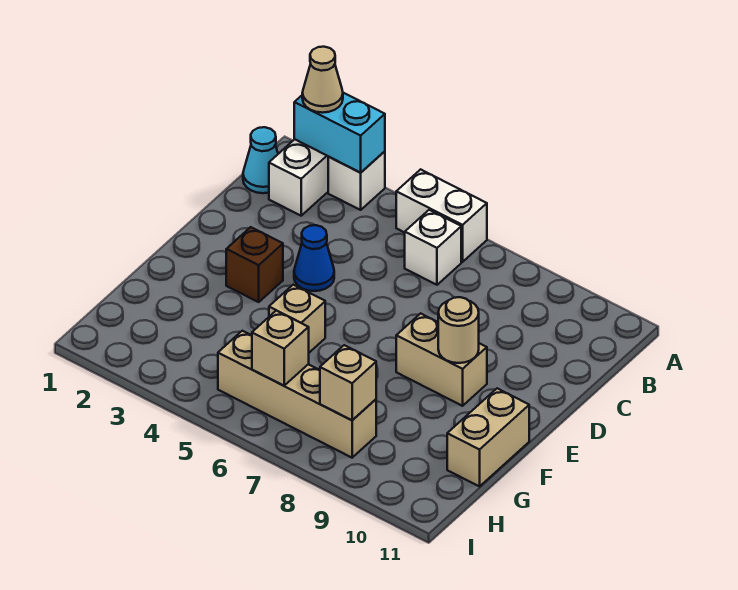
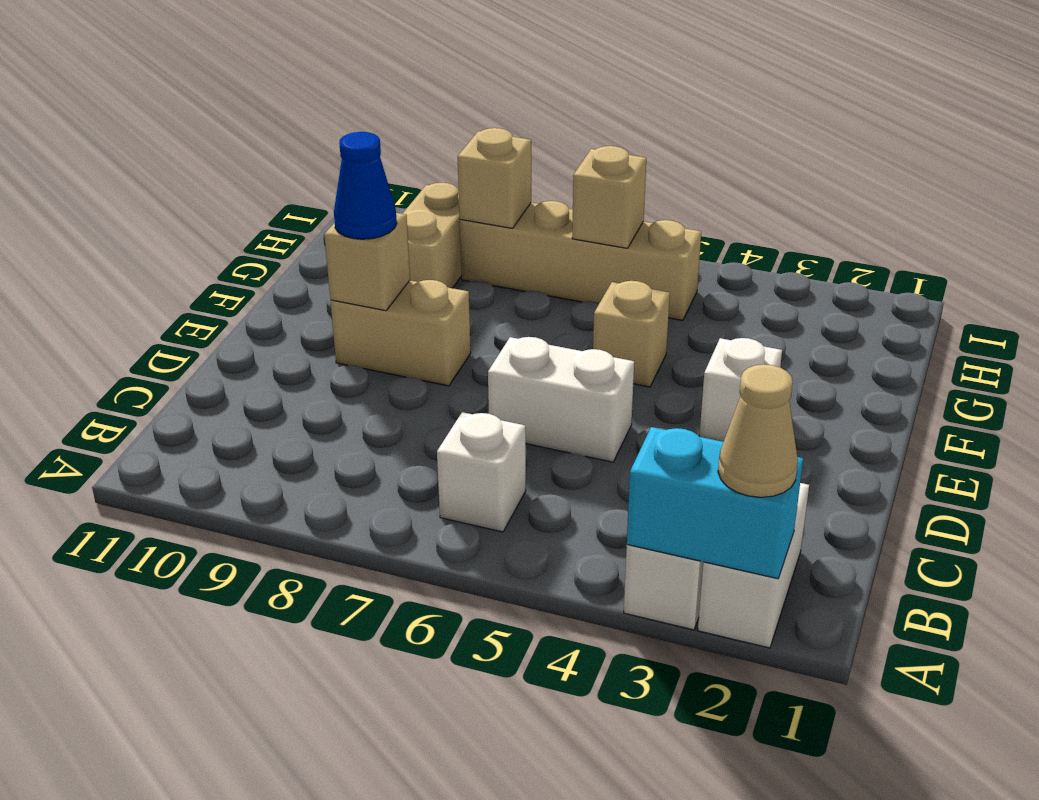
white 1x2 brick [396,169,487,262] -> white 1x2 brick moved to [488,337,634,462]
cyan 1x1 cone [243,127,278,193] -> none
blue 1x1 cone [294,225,334,291] -> blue 1x1 cone moved to [334,132,397,239]
brown 1x1 brick [226,227,283,302] -> white 1x1 brick [699,338,782,442]
tan 1x1 round brick [438,297,479,363] -> tan 1x1 brick [324,213,410,311]
tan 1x2 brick [447,388,529,486] -> tan 1x2 brick moved to [403,183,462,288]

